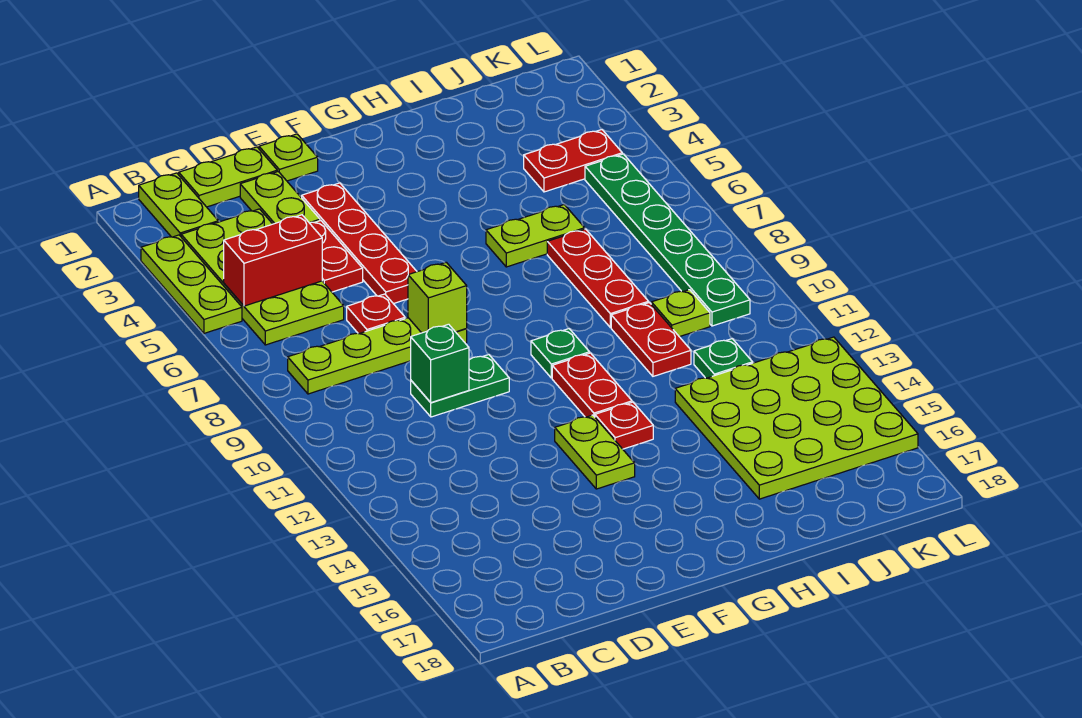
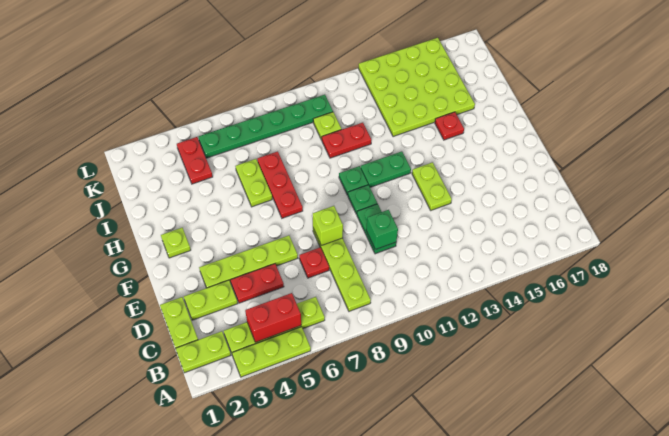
lime 2x4 plate [181,209,344,345] -> lime 1x4 plate [224,297,325,353]
red 1x2 brick [224,215,322,306] -> red 1x2 brick turned to [245,293,301,342]
lime 1x1 plate [259,134,318,181] -> lime 1x1 plate moved to [161,228,191,258]
red 1x4 plate [302,183,417,304] -> lime 1x4 plate [199,236,298,288]
lime 1x2 plate [555,415,635,489] -> lime 1x2 plate turned to [412,162,452,210]
red 1x2 plate [552,353,632,417] -> green 1x2 plate [361,151,411,187]
red 1x1 plate [595,402,653,449] -> red 1x1 plate moved to [435,112,464,140]
red 1x3 plate [547,229,649,327] -> red 1x3 plate turned to [257,151,303,218]
green 1x1 plate [694,339,753,378] -> green 1x1 plate moved to [348,185,377,214]

